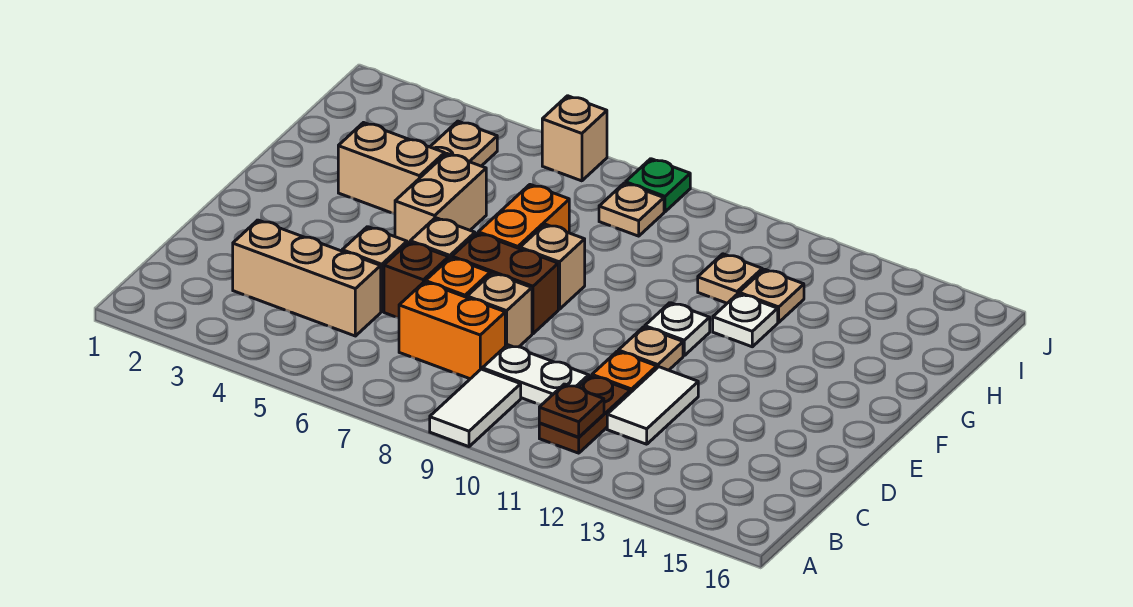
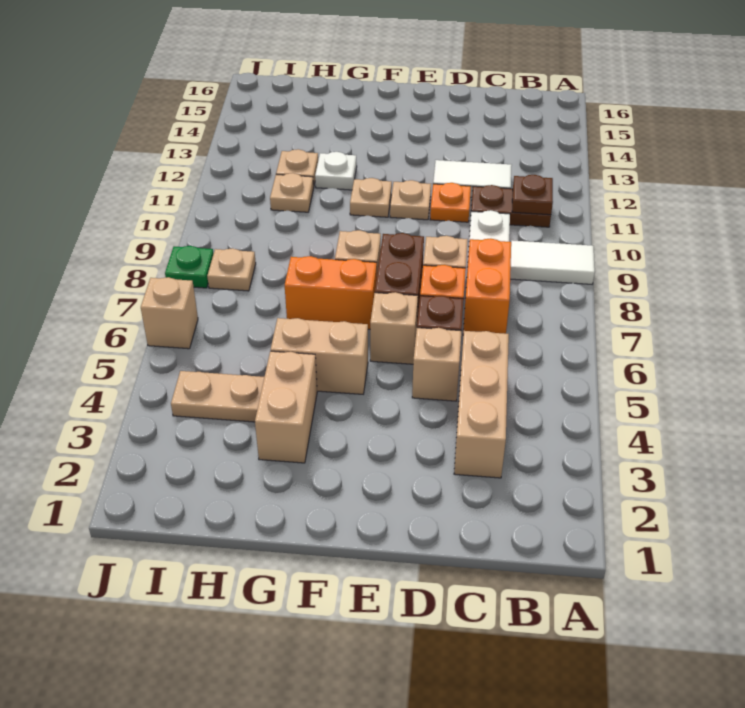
white 1x1 plate [645,303,710,356] -> tan 1x1 plate [350,178,392,217]

